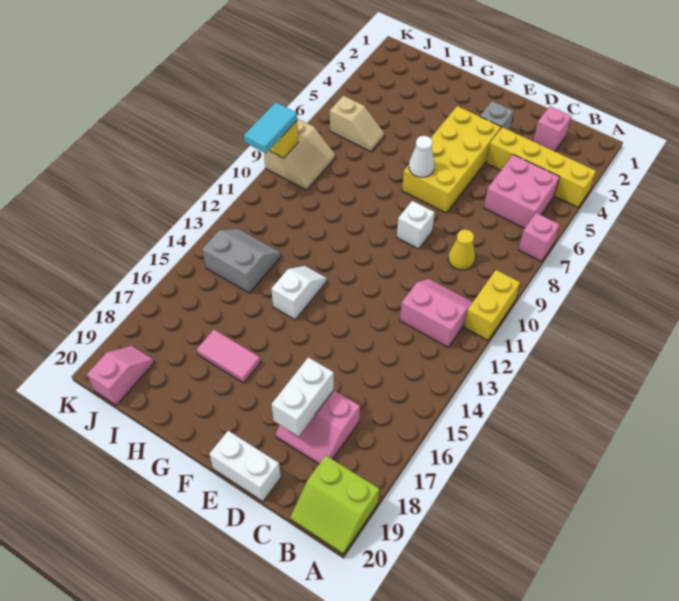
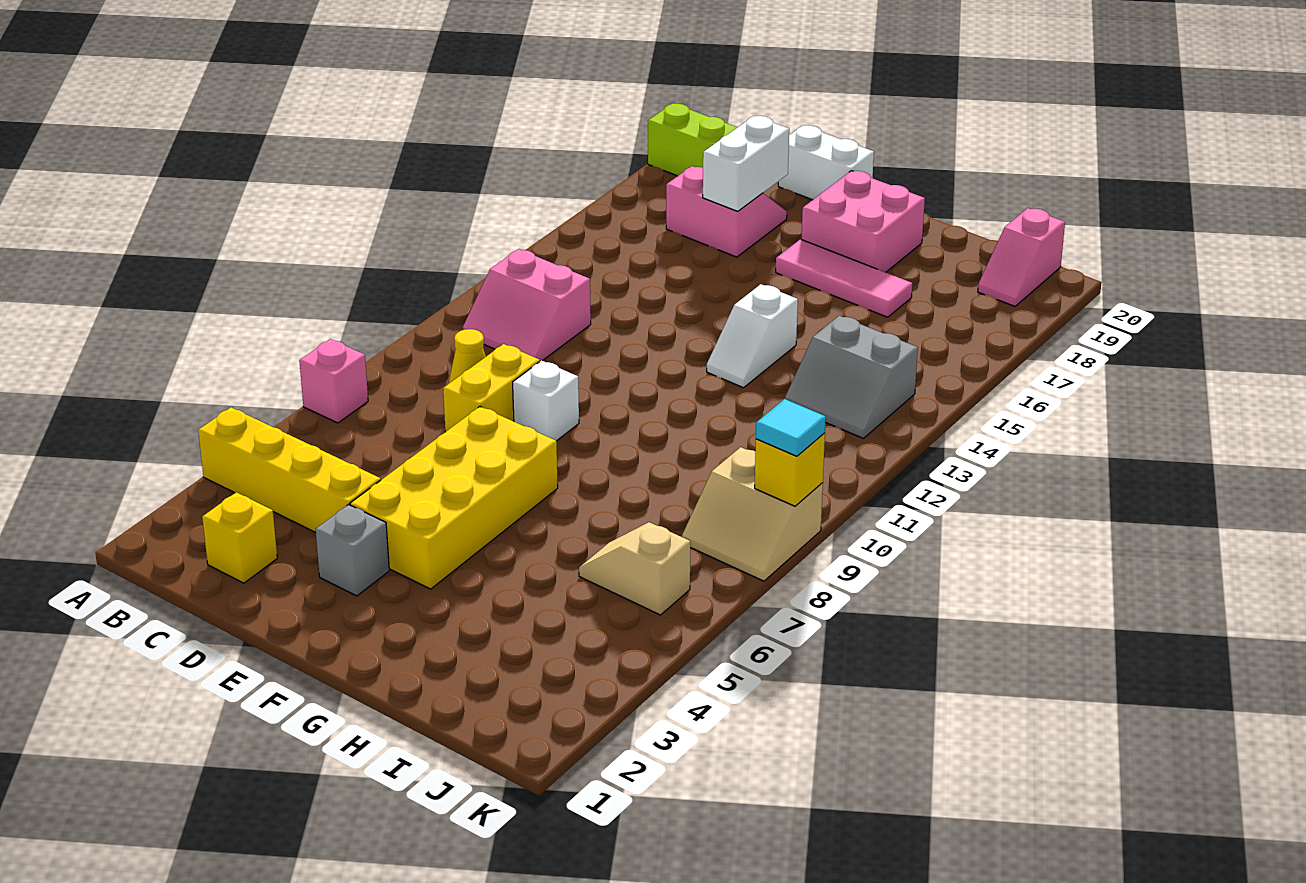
yellow 1x2 brick [464,270,520,340] -> yellow 1x2 brick moved to [443,344,540,432]
pink 2x2 brick [484,155,560,228] -> pink 2x2 brick moved to [802,171,925,272]
pink 1x1 brick [533,106,571,151] -> yellow 1x1 brick [202,492,277,583]
white 1x1 cone [409,136,435,177] -> none
pink 1x2 tile [197,330,261,383] -> pink 1x3 tile [776,239,912,317]
tan 2x2 slope [264,118,335,190] -> tan 2x2 slope turned to [682,447,823,581]
cyan 1x2 tile [244,103,297,153] -> cyan 1x1 tile [756,399,826,456]

